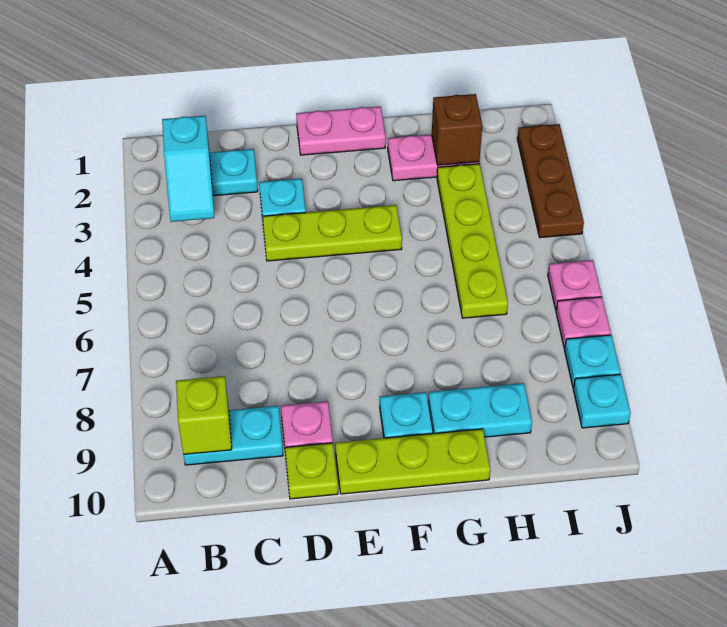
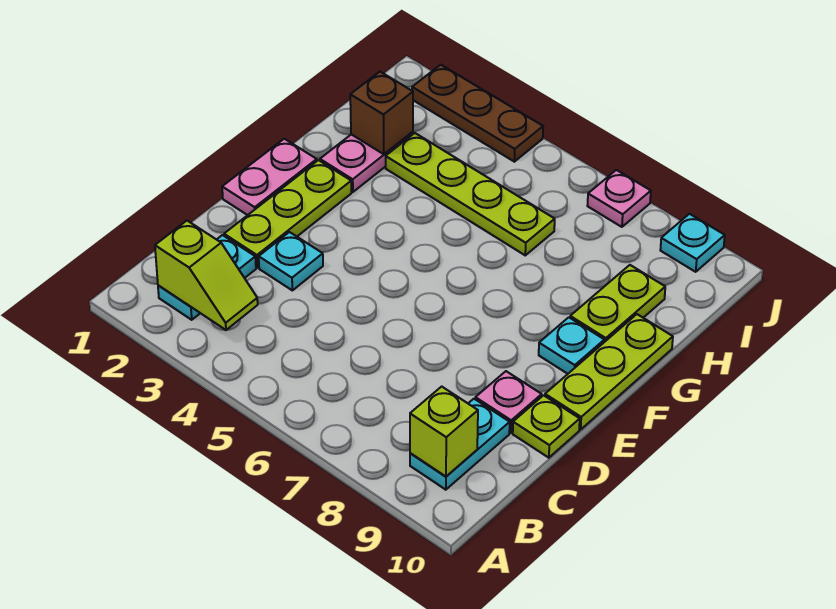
cyan 1x2 slope [162,116,214,222] -> lime 1x2 slope [155,221,258,330]
lime 1x3 plate [263,205,402,261] -> lime 1x3 plate moved to [224,160,351,268]
cyan 1x2 plate [428,383,532,437] -> lime 1x2 plate [570,265,665,342]
pink 1x1 plate [548,260,602,309] -> none
cyan 1x1 plate [565,335,621,387] -> none

